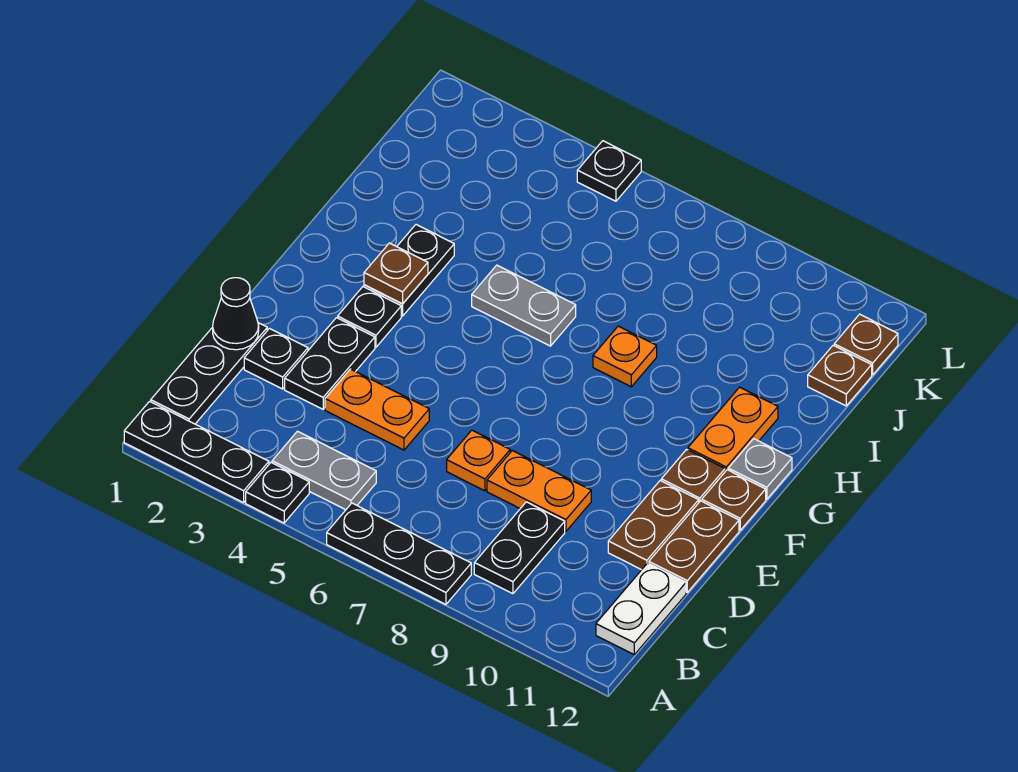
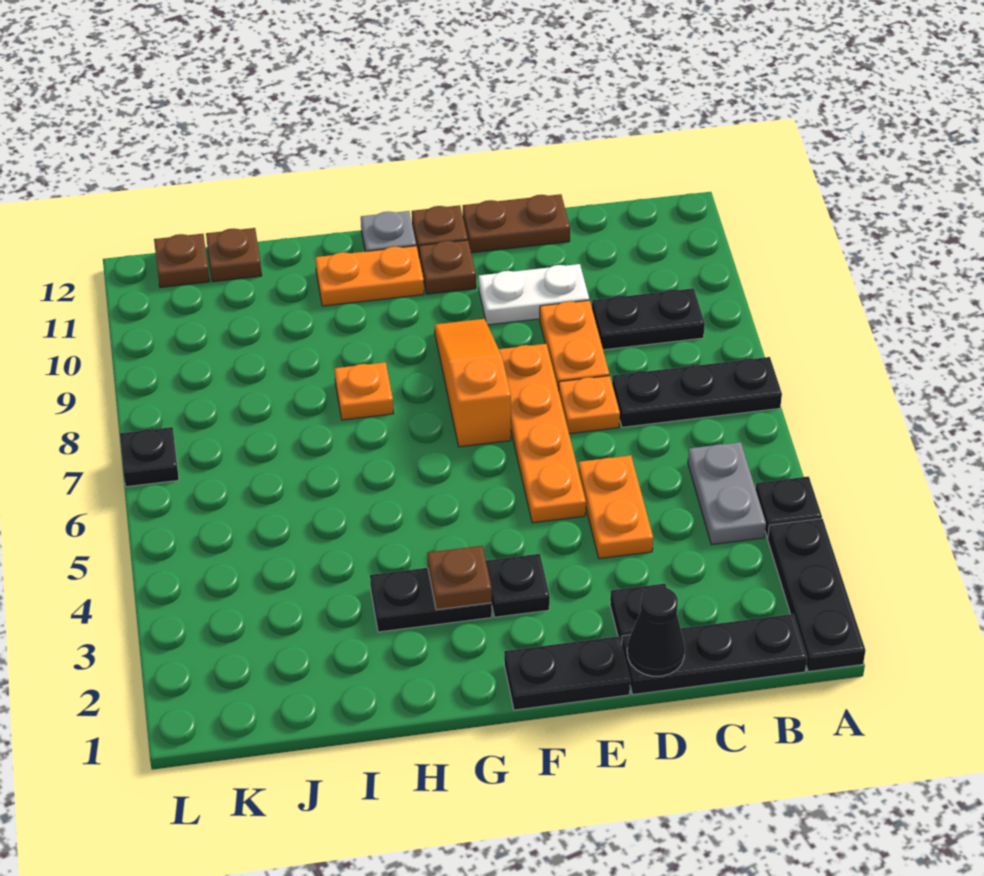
black 1x3 plate [327,503,471,604] -> black 1x3 plate turned to [612,357,782,427]
white 1x2 plate [596,563,686,655] -> white 1x2 plate moved to [479,264,589,325]
black 1x2 plate [285,318,375,409] -> black 1x2 plate moved to [504,636,630,710]
brown 1x2 plate [608,481,699,570] -> none
none -> orange 1x4 plate [499,344,586,523]
none -> orange 1x3 slope [434,319,511,447]
grey 1x2 plate [472,265,576,346] -> none
black 1x1 plate [577,141,641,201] -> black 1x1 plate moved to [120,427,179,487]

